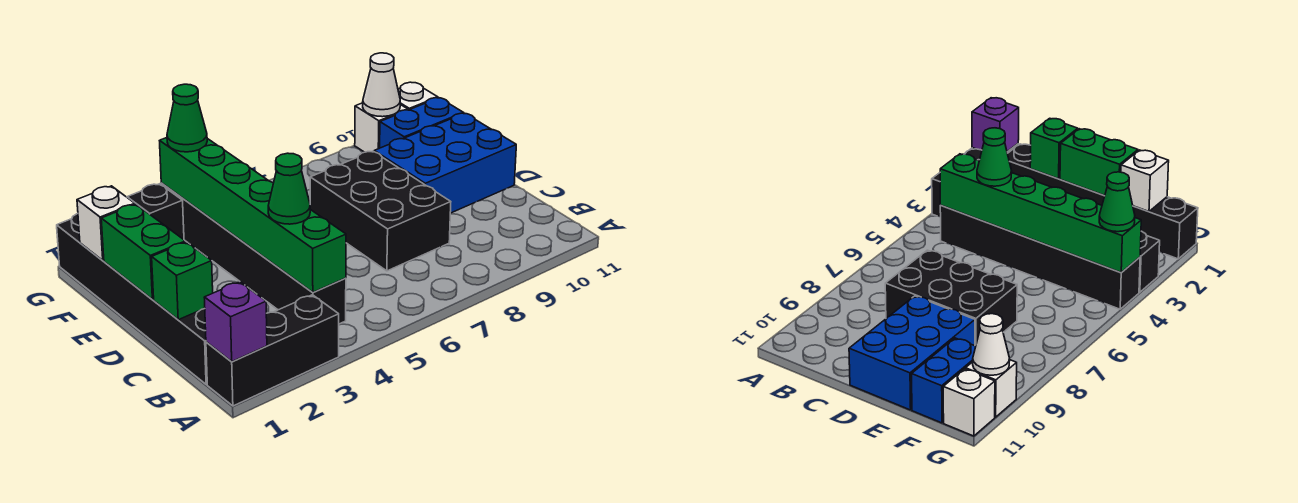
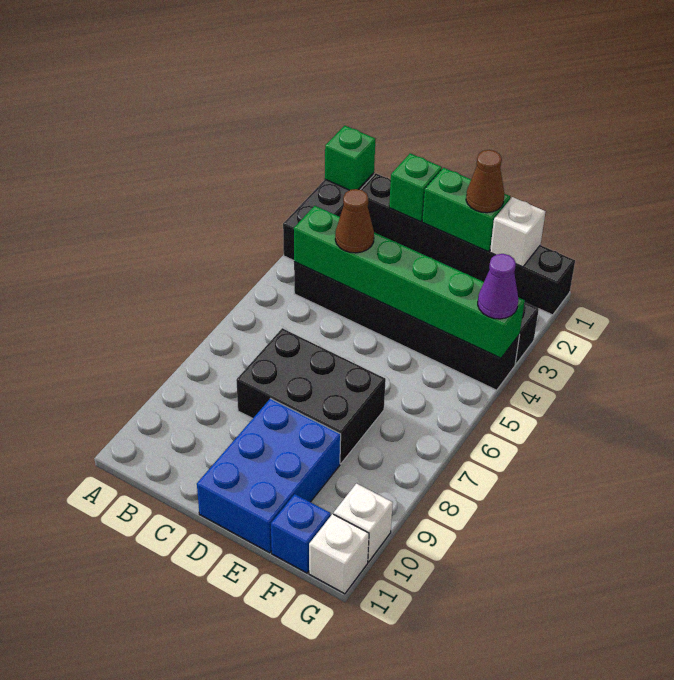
purple 1x1 brick [204,282,267,362] -> green 1x1 brick [325,126,375,190]
green 1x1 cone [268,153,310,224] -> brown 1x1 cone [335,189,374,253]
none -> brown 1x1 cone [466,150,504,213]
blue 1x2 brick [380,98,463,148] -> blue 1x1 brick [271,494,331,573]
green 1x1 cone [167,84,207,152] -> purple 1x1 cone [478,254,518,319]
white 1x1 cone [363,53,400,117] -> none

